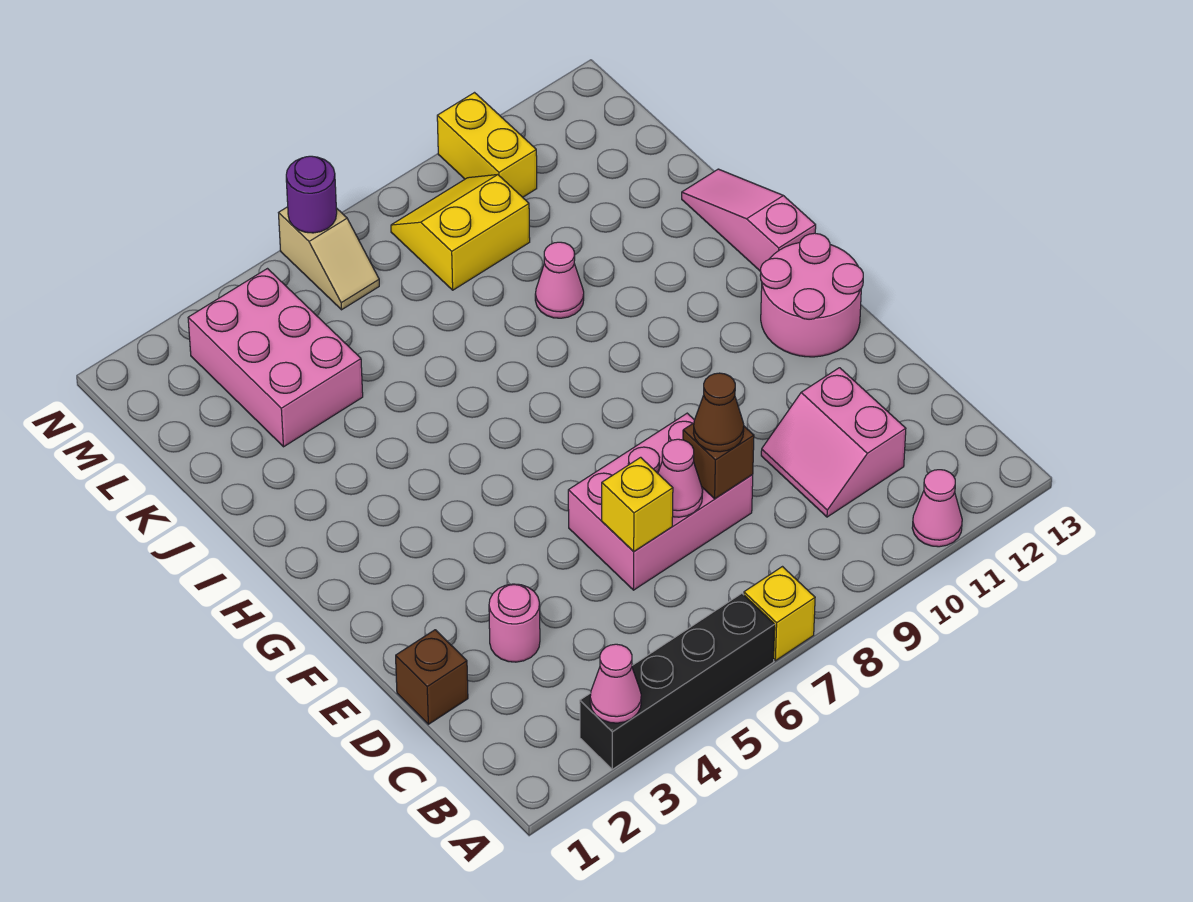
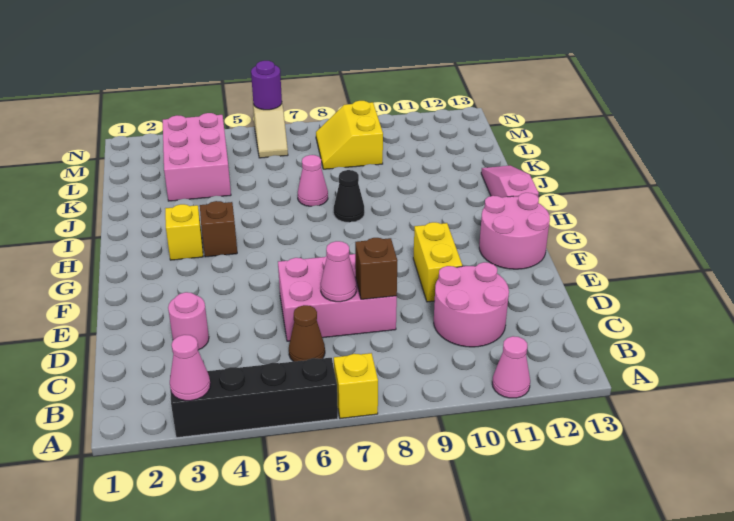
pink 2x2 slope [761,368,906,517] -> pink 2x2 round brick [434,262,509,347]
brown 1x1 brick [396,630,468,724] -> brown 1x1 brick moved to [200,201,237,257]
yellow 1x1 brick [602,457,673,552] -> yellow 1x1 brick moved to [165,204,203,260]
brown 1x1 cone [694,373,744,452] -> brown 1x1 cone moved to [289,305,325,362]
none -> black 1x1 cone [334,170,364,222]
pink 1x1 cone [535,242,584,318] -> pink 1x1 cone moved to [298,155,328,206]
yellow 2x2 slope [391,175,530,290] -> yellow 2x2 slope turned to [316,101,383,169]
yellow 1x2 brick [437,93,537,197] -> yellow 1x2 brick moved to [413,222,462,302]

